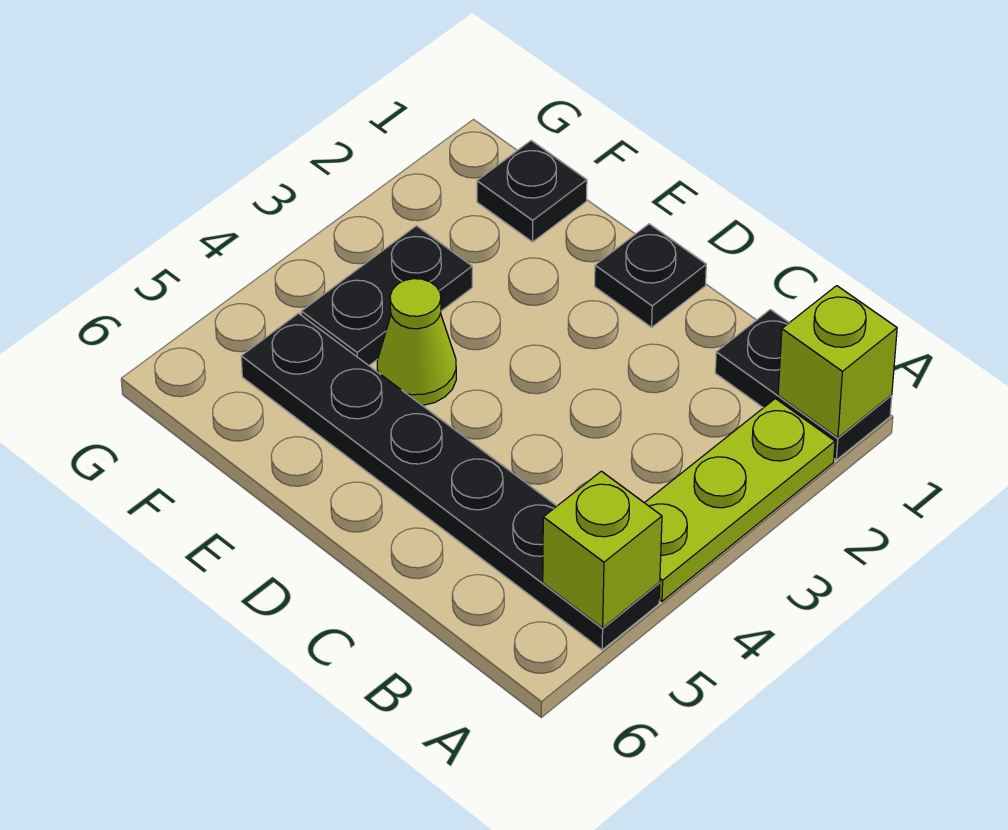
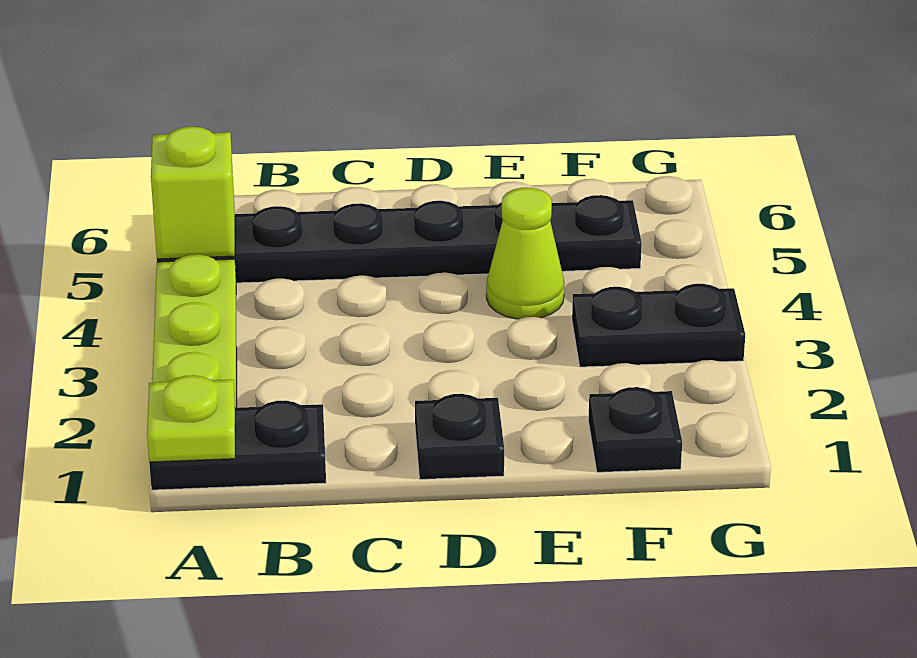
lime 1x1 brick [778,286,897,438] -> lime 1x1 plate [147,375,235,462]
black 1x2 plate [301,226,472,365] -> black 1x2 plate turned to [572,284,745,367]

